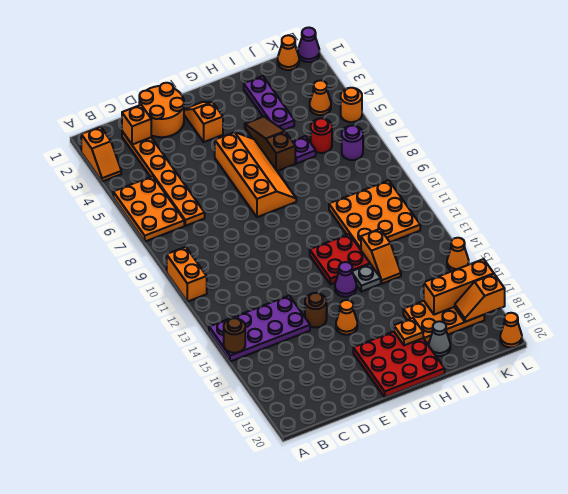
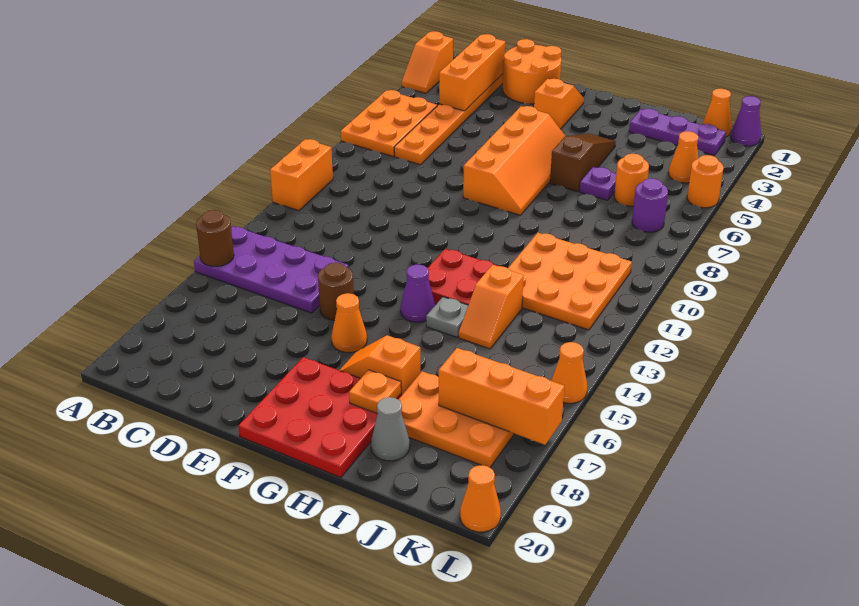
orange 1x1 brick [122,105,151,145] -> orange 1x3 brick [439,34,505,111]
purple 1x3 plate [244,76,294,130] -> purple 1x3 plate turned to [629,109,726,155]
red 1x1 round brick [311,118,332,153] -> orange 1x1 round brick [614,154,649,206]
orange 1x2 slope [455,274,505,322] -> orange 1x2 slope moved to [339,335,420,396]

